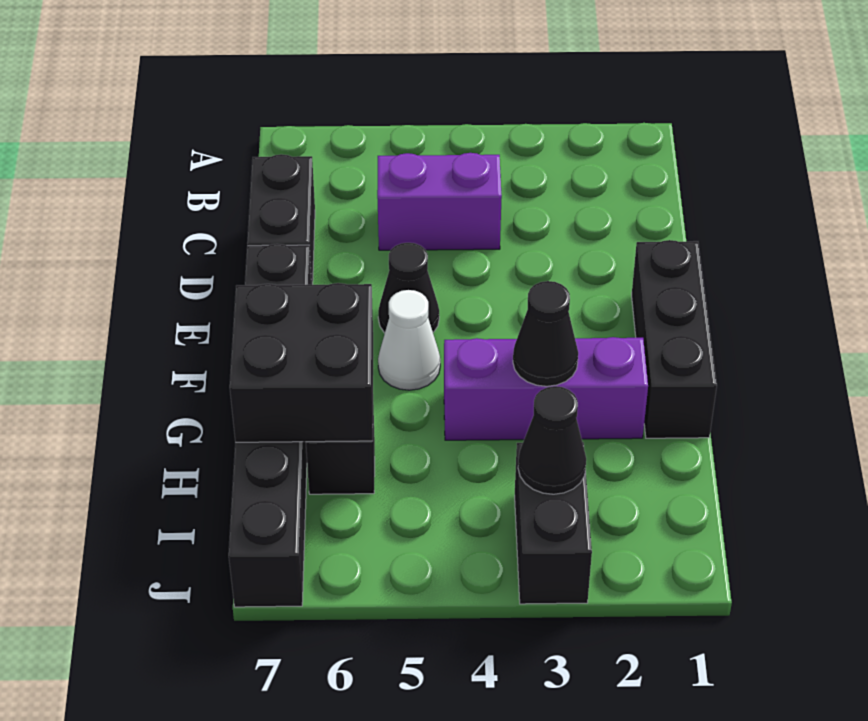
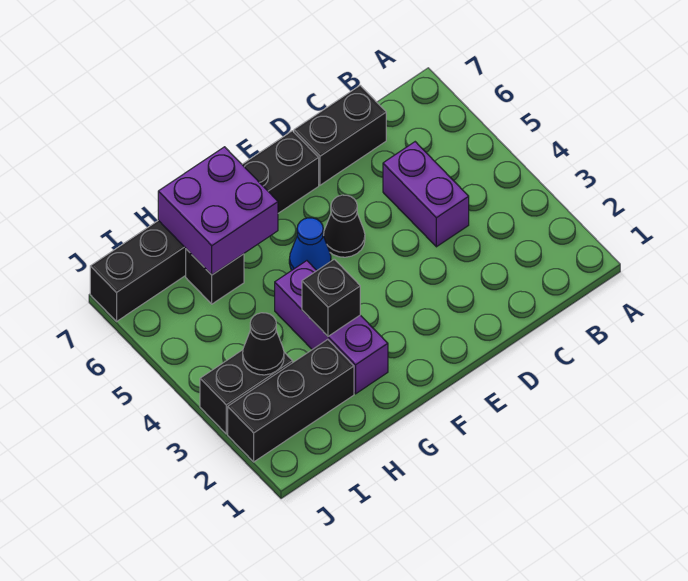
black 1x3 brick [632,240,717,438] -> black 1x3 brick moved to [228,339,354,462]
white 1x1 cone [378,290,440,390] -> blue 1x1 cone [289,218,331,270]
black 1x1 cone [513,281,578,386] -> black 1x1 brick [302,259,360,336]
black 2x2 brick [230,283,373,442] -> purple 2x2 brick [158,147,278,275]

